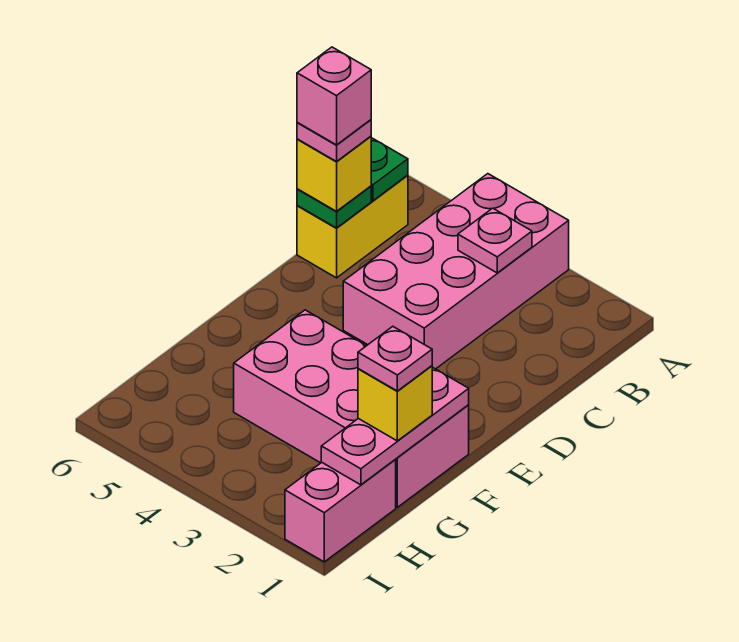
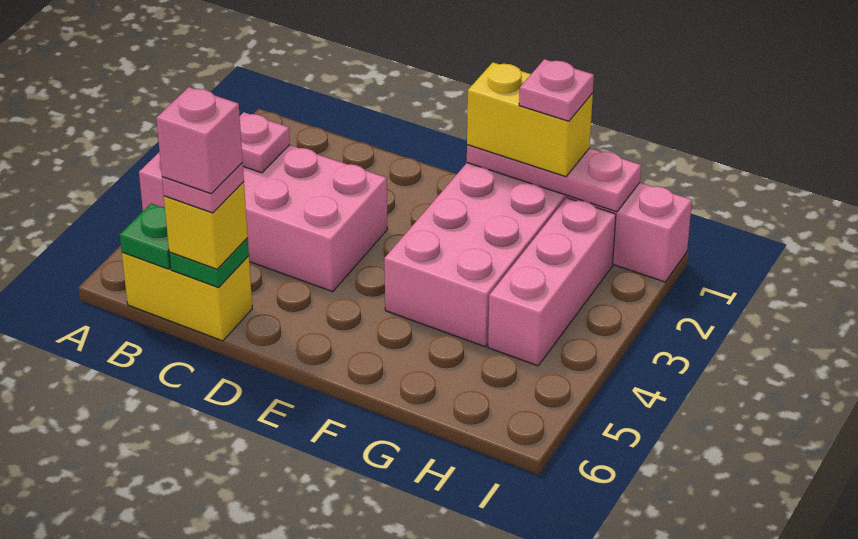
yellow 1x1 brick [358,366,432,441] -> yellow 1x2 brick [467,62,593,177]
none -> pink 1x3 brick [488,198,616,366]

